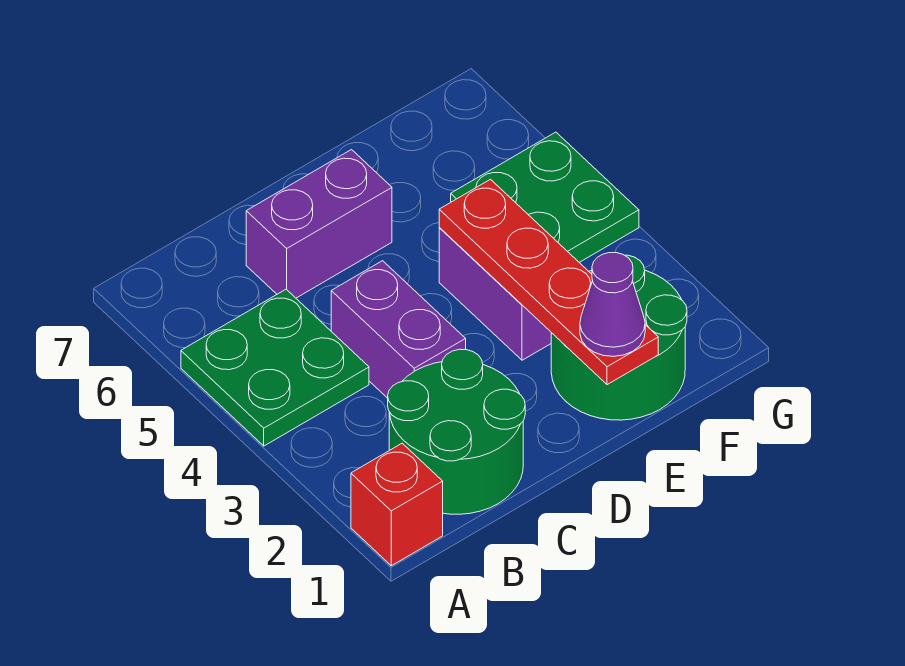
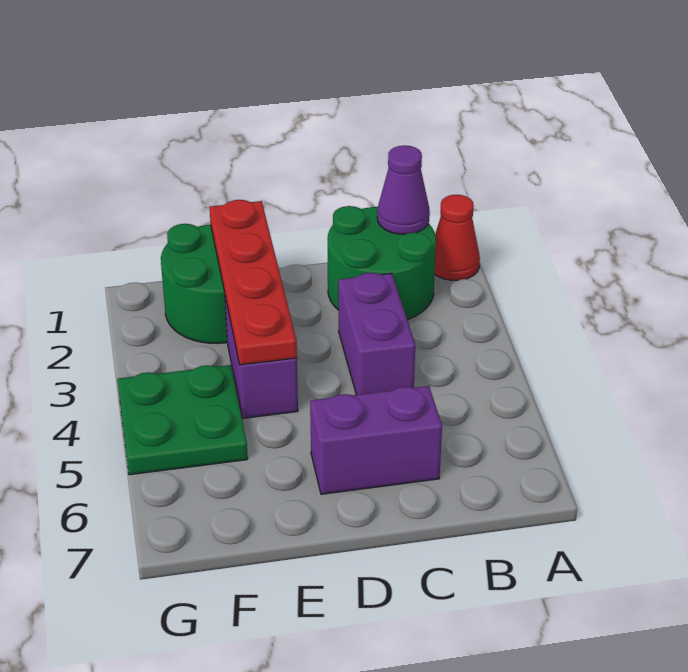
red 1x1 brick [351,443,443,566] -> red 1x1 cone [435,195,480,280]
green 2x2 plate [181,289,369,446] -> none
purple 1x1 cone [580,253,645,356] -> purple 1x1 cone moved to [377,145,430,234]

